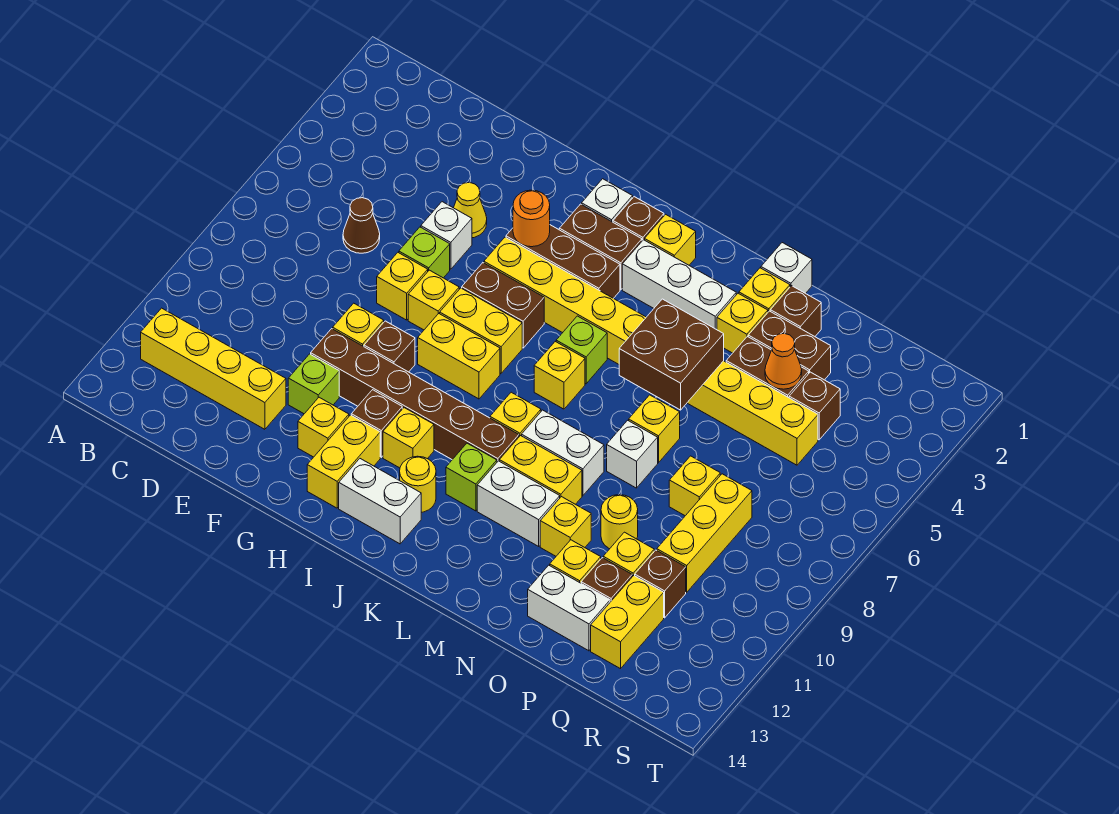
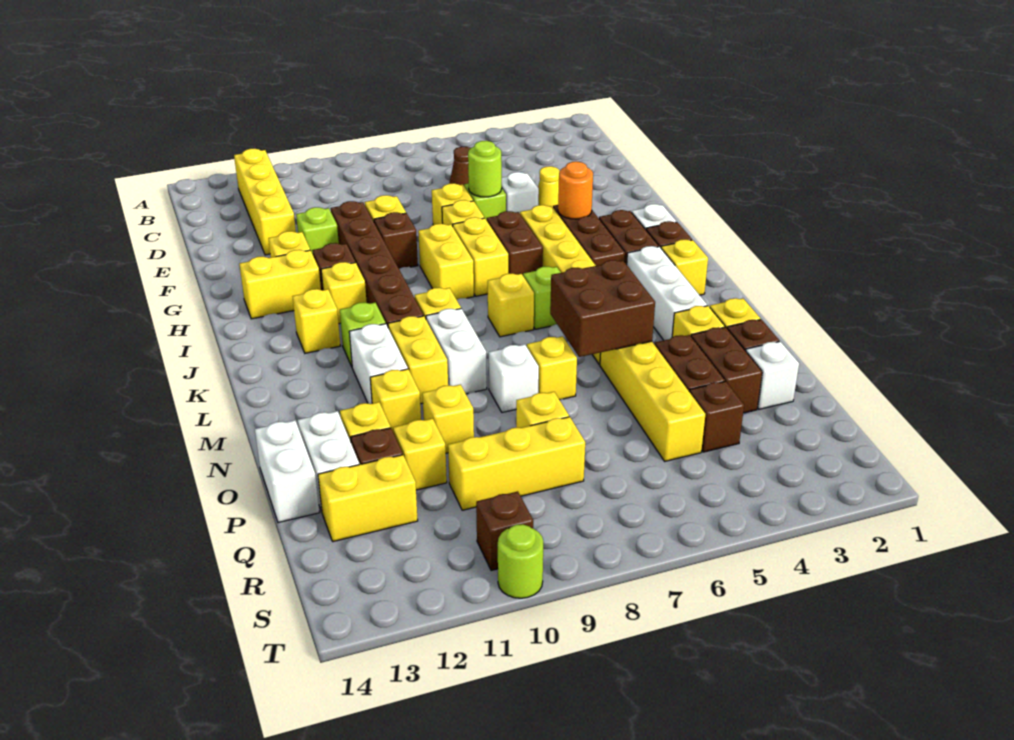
none -> lime 1x1 round brick [468,141,502,197]
white 1x2 brick [339,459,421,544] -> white 1x2 brick moved to [255,420,320,523]
yellow 1x1 round brick [400,456,436,512] -> yellow 1x1 brick [292,289,340,353]
white 1x1 brick [761,243,812,293] -> white 1x1 brick moved to [746,341,799,409]
yellow 1x1 round brick [601,495,638,549] -> yellow 1x1 brick [422,385,474,453]
orange 1x1 cone [765,334,802,389] -> none
brown 1x1 brick [635,550,686,618] -> brown 1x1 brick moved to [476,491,533,571]
none -> lime 1x1 round brick [498,524,543,598]

